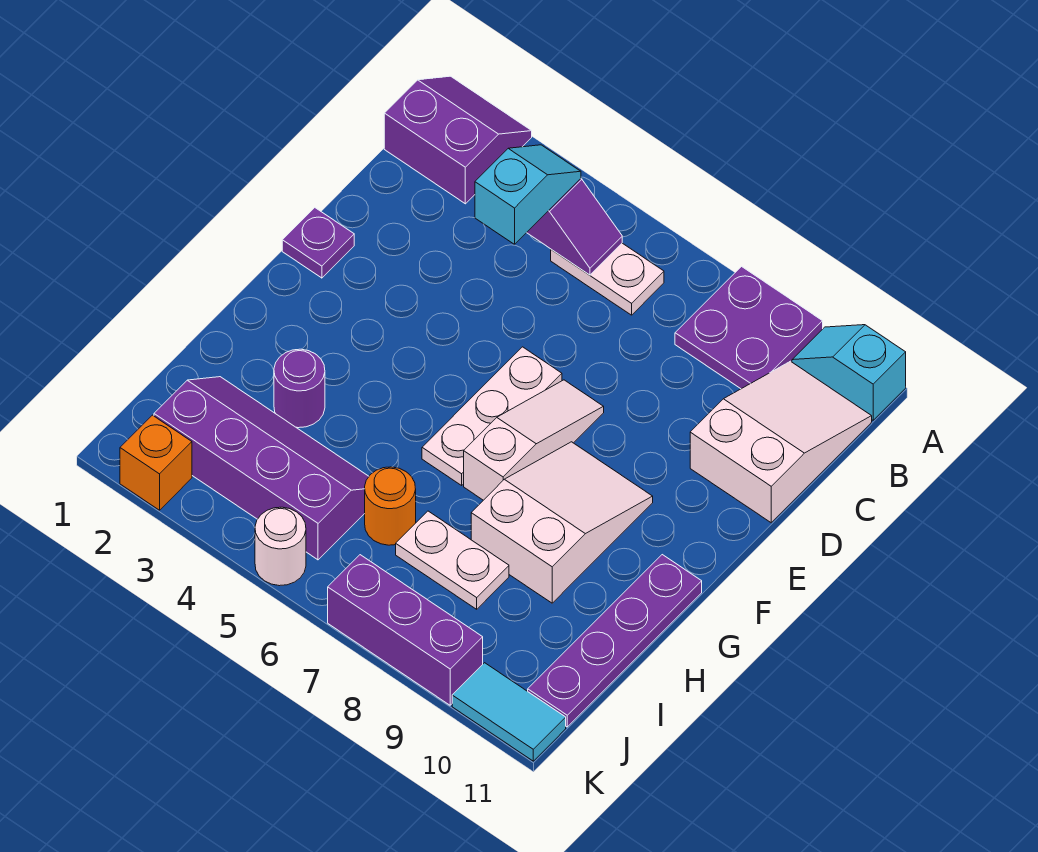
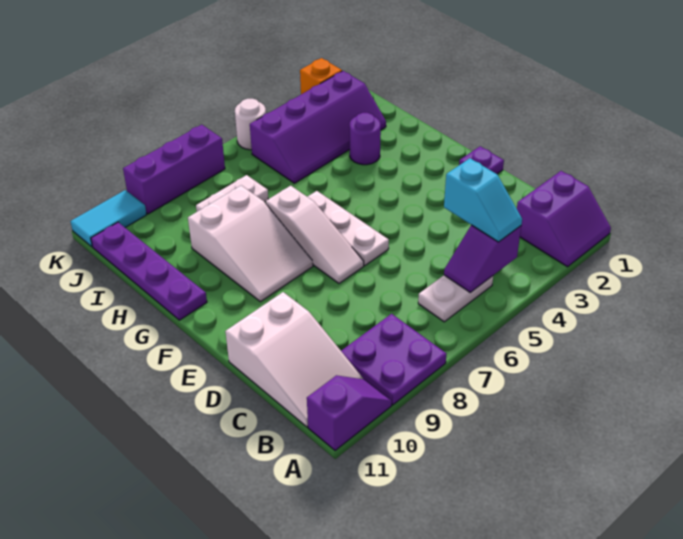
cyan 1x2 slope [792,325,906,420] -> purple 1x2 slope [307,375,392,451]
orange 1x1 round brick [365,467,416,545] -> none

